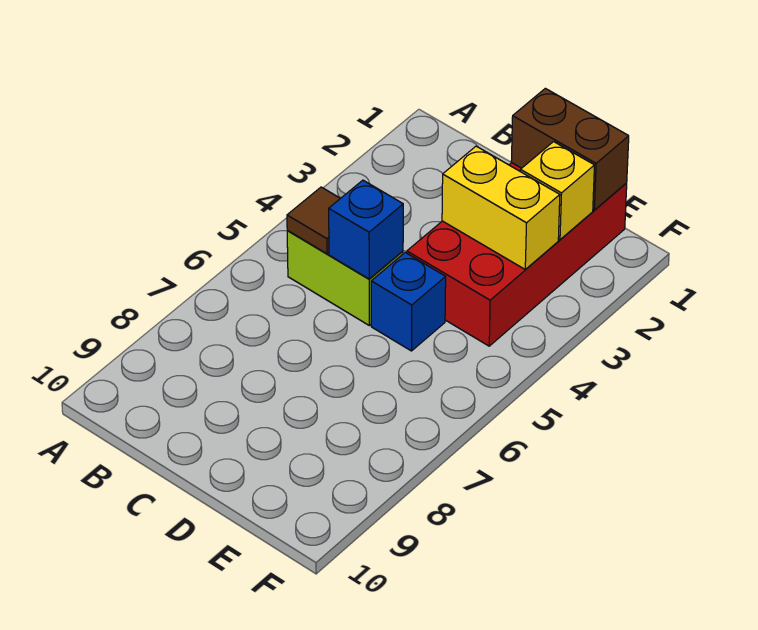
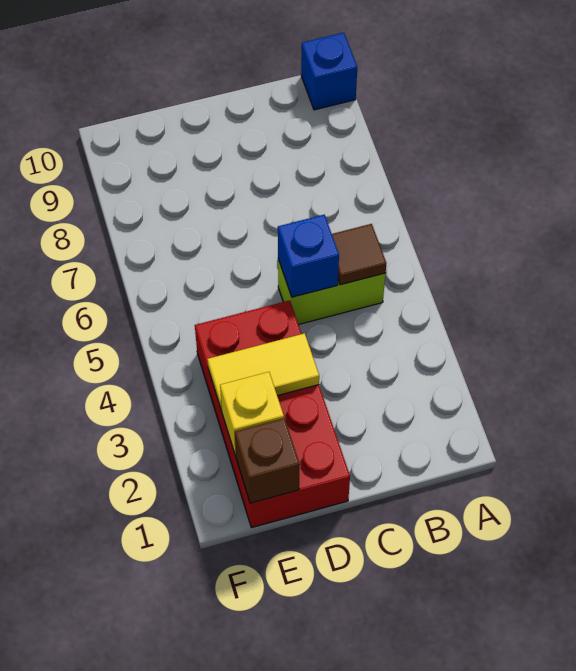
brown 1x2 brick [511,88,629,210] -> brown 1x1 brick [235,418,300,503]
yellow 1x2 brick [442,146,560,270] -> yellow 1x2 tile [207,333,319,410]
blue 1x1 brick [371,253,446,351] -> blue 1x1 brick moved to [301,33,357,110]

